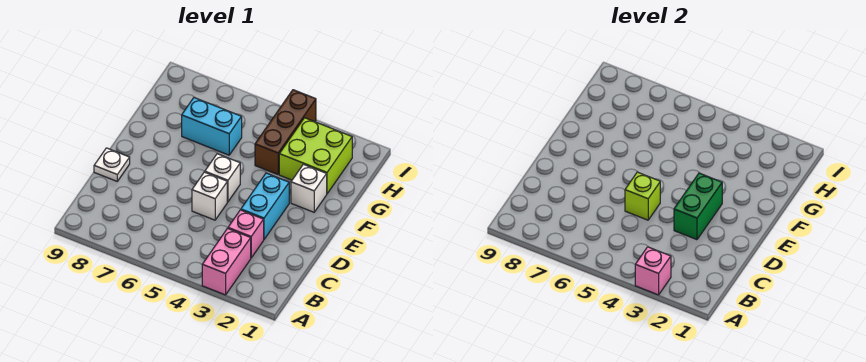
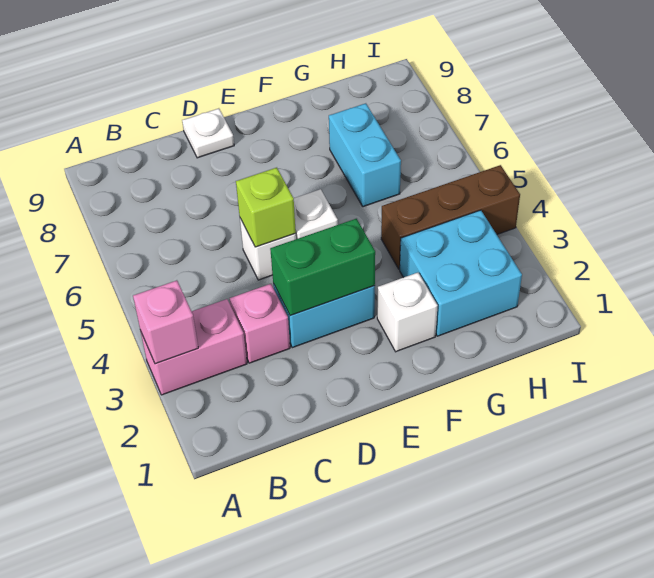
lime 2x2 brick [279,118,352,194] -> cyan 2x2 brick [400,210,522,336]

